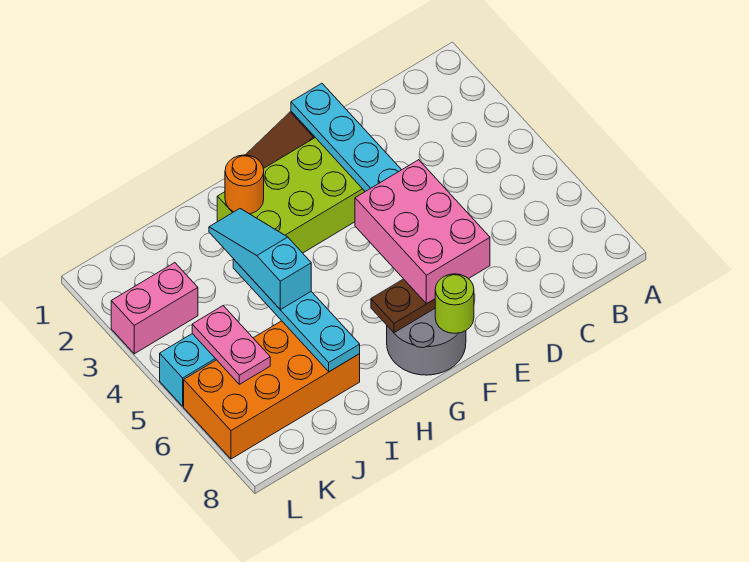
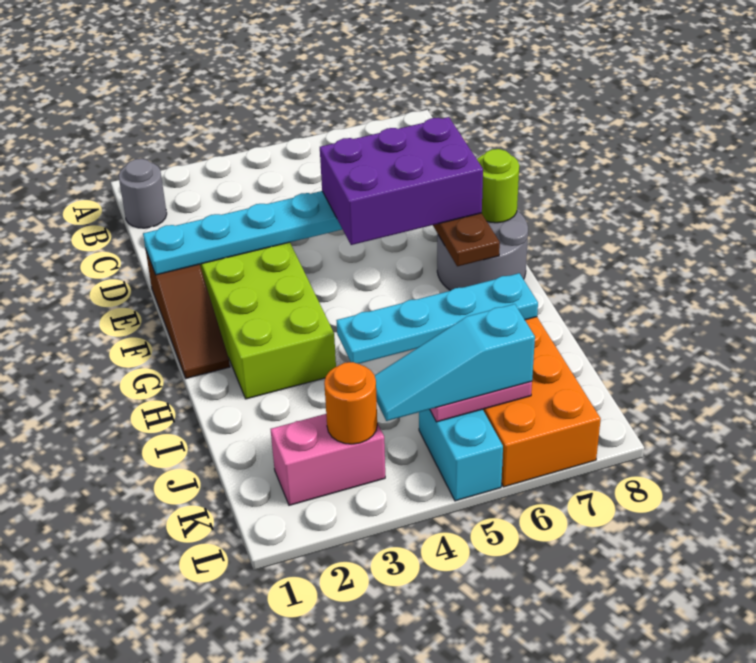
none -> grey 1x1 round brick [119,159,167,228]
pink 2x3 brick [355,160,490,304] -> purple 2x3 brick [320,117,483,245]
orange 1x1 round brick [225,155,264,214] -> orange 1x1 round brick moved to [324,362,377,444]
cyan 1x3 slope [209,209,311,310] -> cyan 1x3 slope moved to [375,304,535,421]
pink 1x2 brick [111,263,198,354] -> pink 1x2 brick turned to [271,414,385,505]

